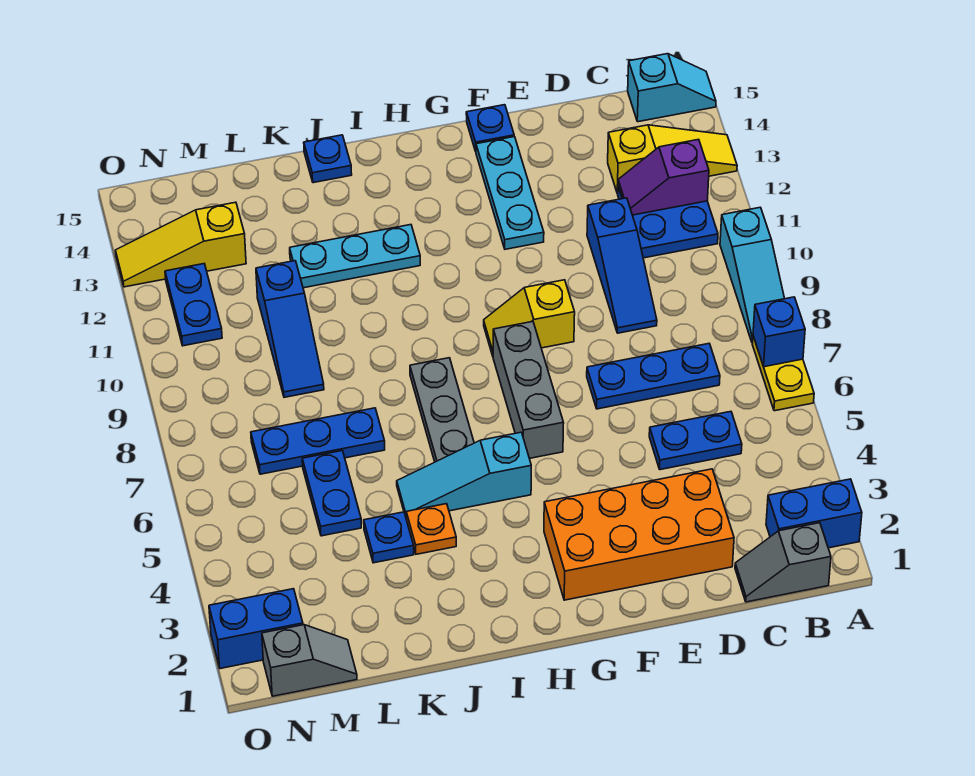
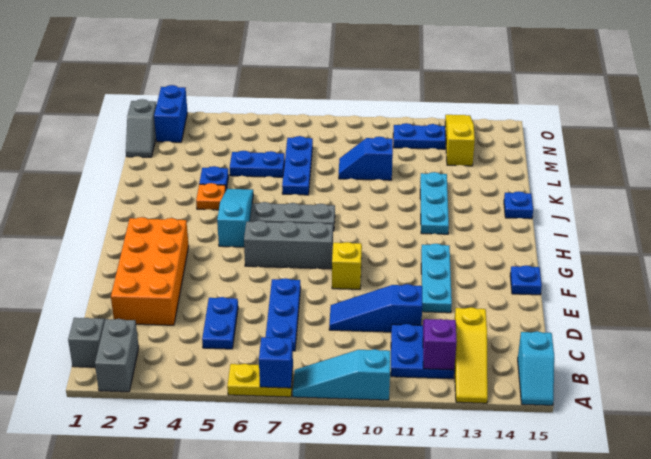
blue 1x2 brick [766,479,862,548] -> grey 1x2 brick [95,319,139,392]
cyan 1x3 plate [476,137,544,249] -> cyan 1x3 plate turned to [421,244,452,313]
blue 1x3 slope [256,261,324,397] -> blue 1x2 slope [339,137,393,180]

